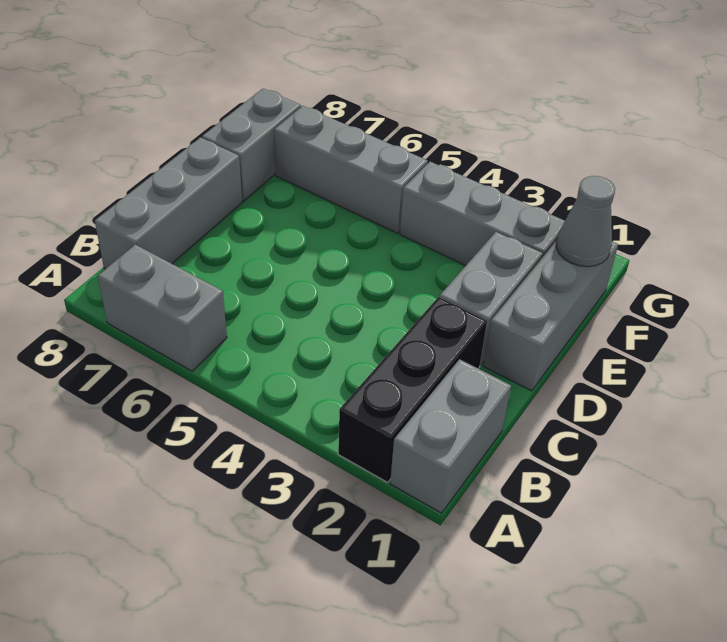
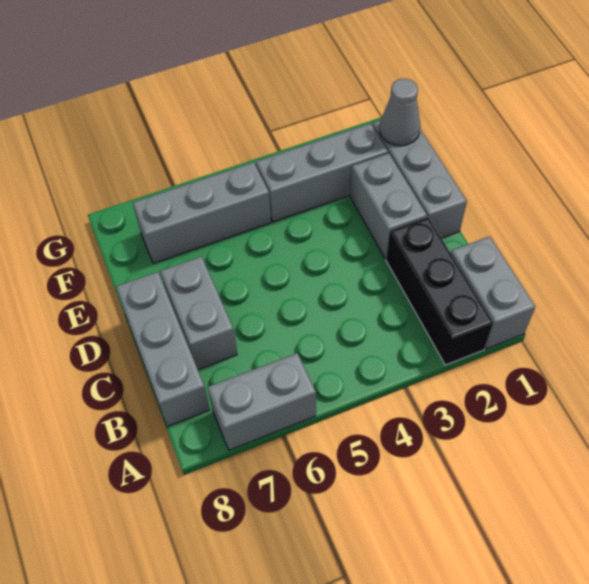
grey 1x2 brick [202,88,301,201] -> grey 1x2 brick moved to [160,256,237,369]

